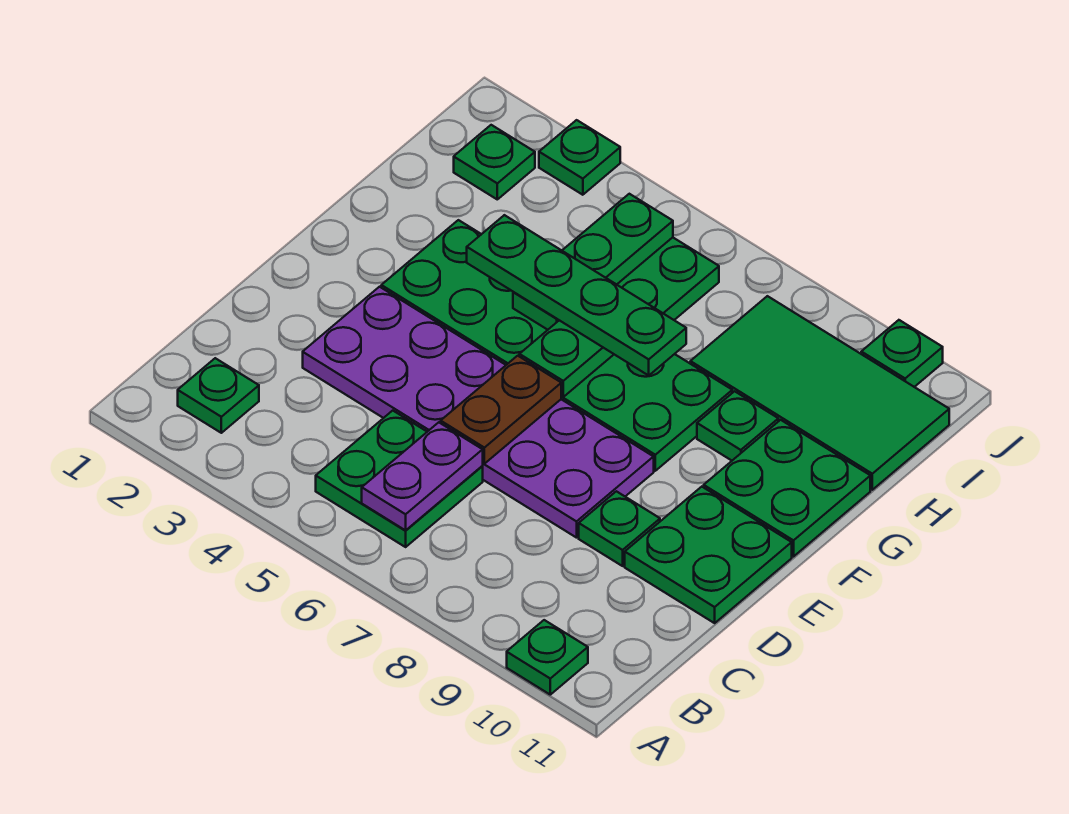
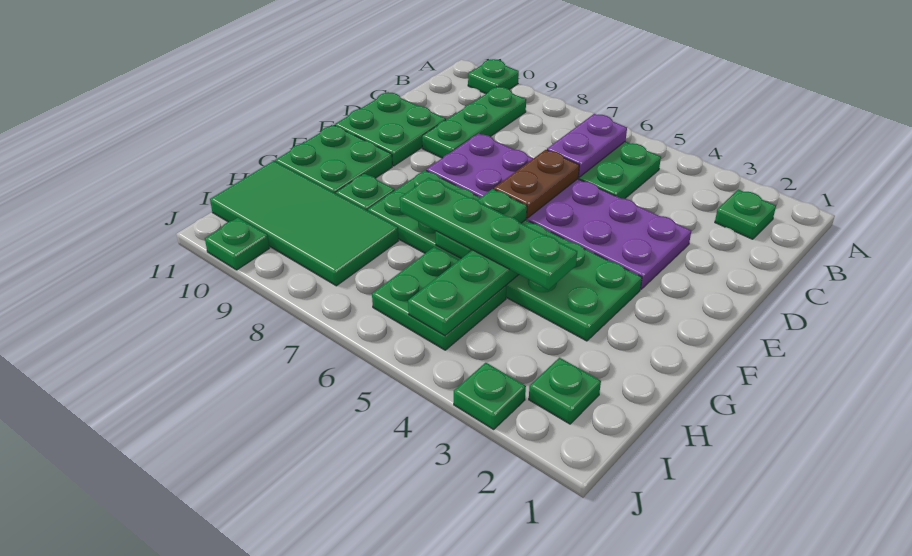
green 1x1 plate [579,491,660,566] -> green 1x3 plate [422,87,526,158]

